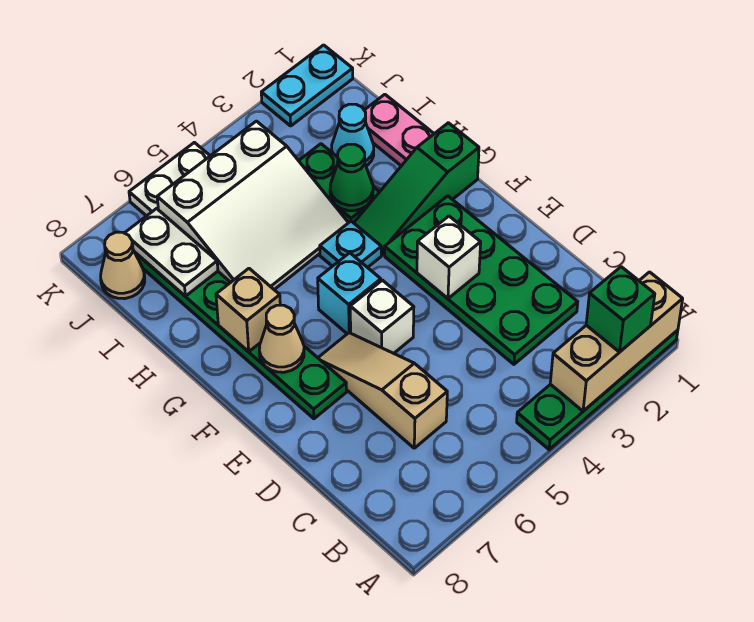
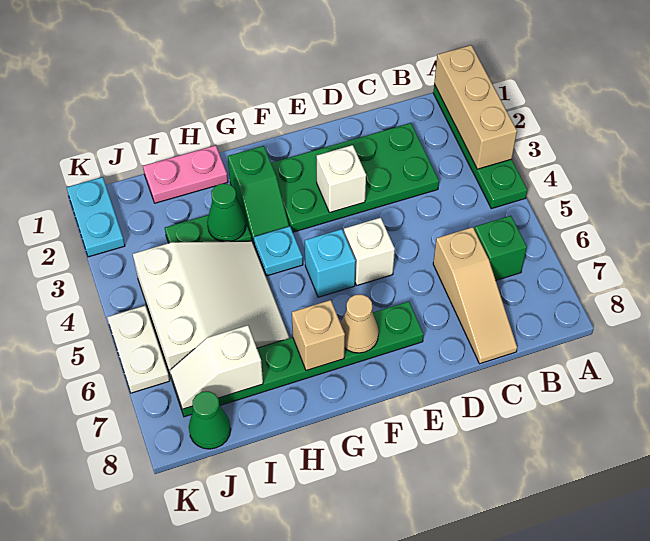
green 1x1 brick [586,267,655,352] -> green 1x1 brick moved to [474,216,527,280]
tan 1x3 slope [318,333,447,448] -> tan 1x3 slope turned to [433,227,517,364]
green 1x3 slope [354,123,479,255] -> green 1x2 slope [228,146,289,243]
cyan 1x1 cone [332,104,374,166] -> none
white 1x2 plate [125,209,218,296] -> white 1x2 slope [170,325,263,409]
tan 1x1 cone [101,232,145,299] -> green 1x1 cone [189,391,231,449]

